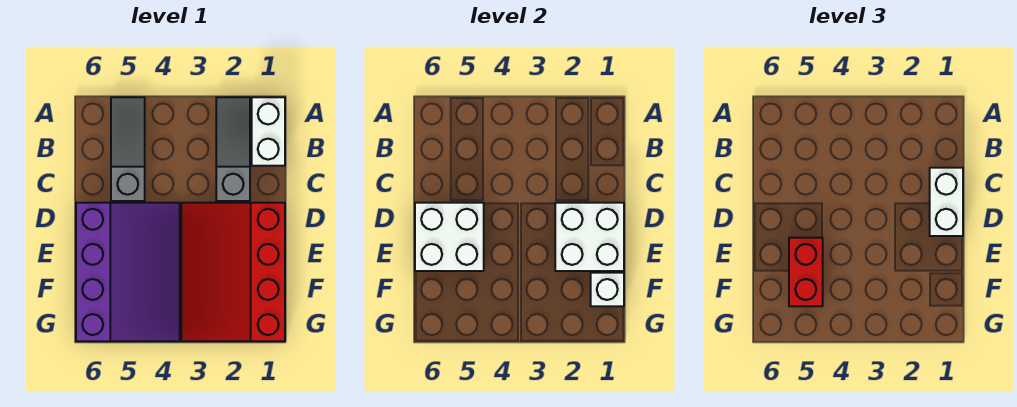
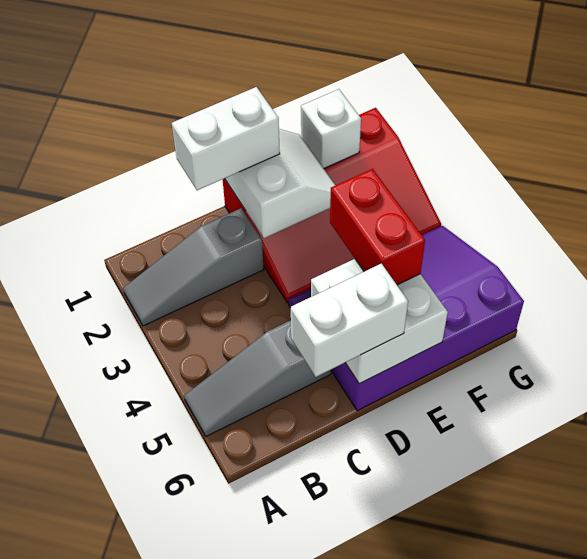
white 1x2 brick [252,97,285,166] -> white 1x2 brick moved to [291,264,408,377]
white 2x2 brick [555,203,624,271] -> white 2x2 slope [225,129,335,238]
red 1x2 brick [789,238,823,306] -> red 1x2 brick turned to [330,169,425,285]

